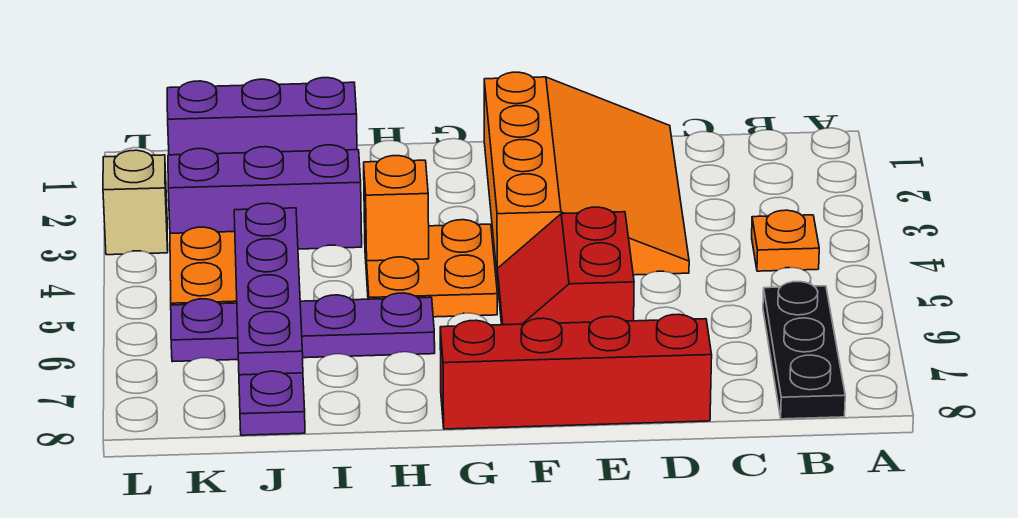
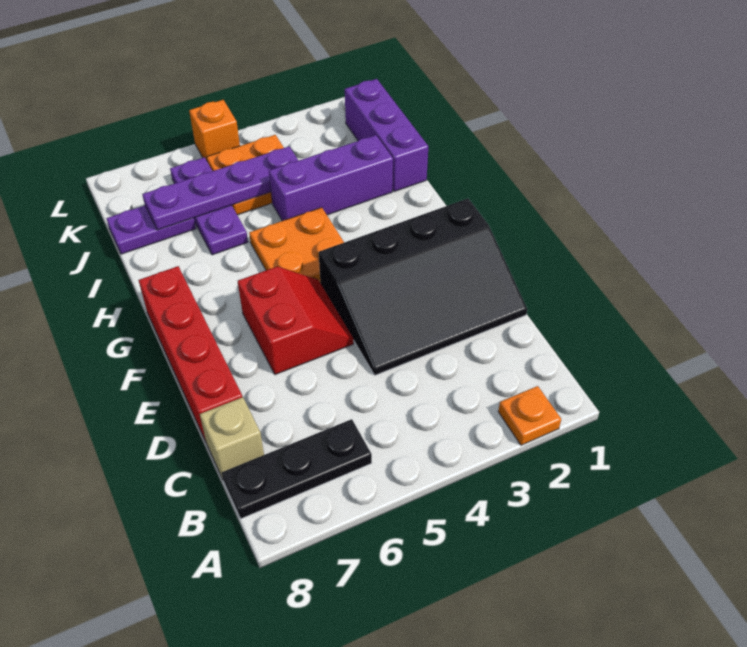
orange 1x1 plate [752,210,819,271] -> orange 1x1 plate moved to [498,386,561,445]
orange 3x4 slope [484,72,689,275] -> black 3x4 slope [319,199,527,375]
red 2x2 slope [497,207,634,325] -> red 2x2 slope turned to [238,266,354,375]
orange 1x1 brick [364,156,429,261] -> orange 1x1 brick moved to [189,100,240,160]
purple 1x4 plate [171,293,435,362] -> purple 1x3 plate [170,157,248,255]
purple 1x3 brick [168,145,362,249] -> purple 1x3 brick turned to [269,135,393,221]
tan 1x1 brick [103,150,168,255] -> tan 1x1 brick moved to [200,397,264,479]

